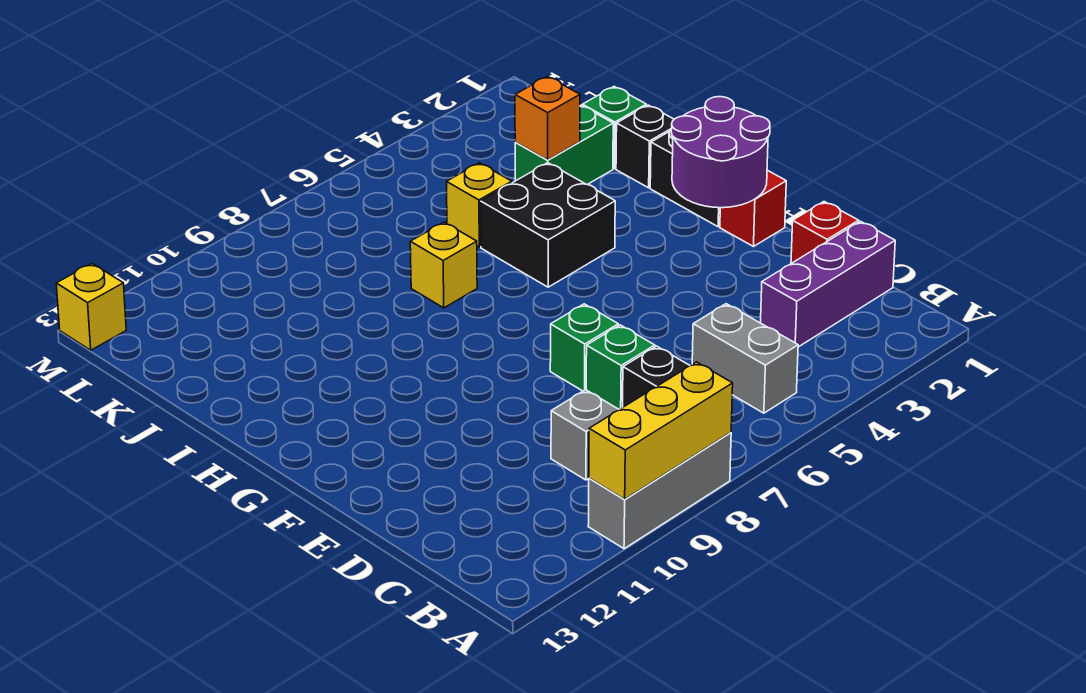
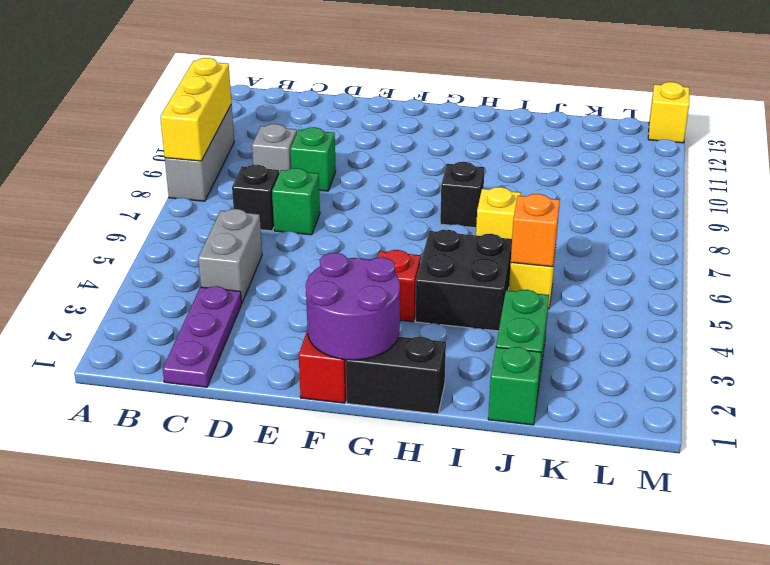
grey 1x2 brick [692,304,798,413] -> grey 1x2 brick turned to [198,209,262,303]
purple 1x3 brick [761,221,895,347] -> purple 1x3 plate [163,286,242,387]
red 1x1 brick [791,202,859,263] -> red 1x1 brick moved to [377,250,420,322]
green 1x1 brick [550,304,618,391] -> green 1x1 brick moved to [290,127,336,191]
black 1x1 brick [616,105,674,188] -> black 1x1 brick moved to [440,162,485,228]
orange 1x1 brick [515,77,580,160] -> orange 1x1 brick moved to [511,194,560,267]

